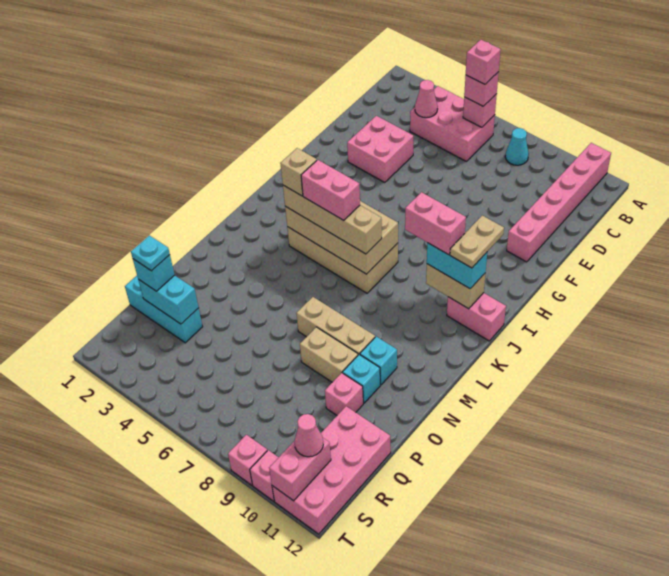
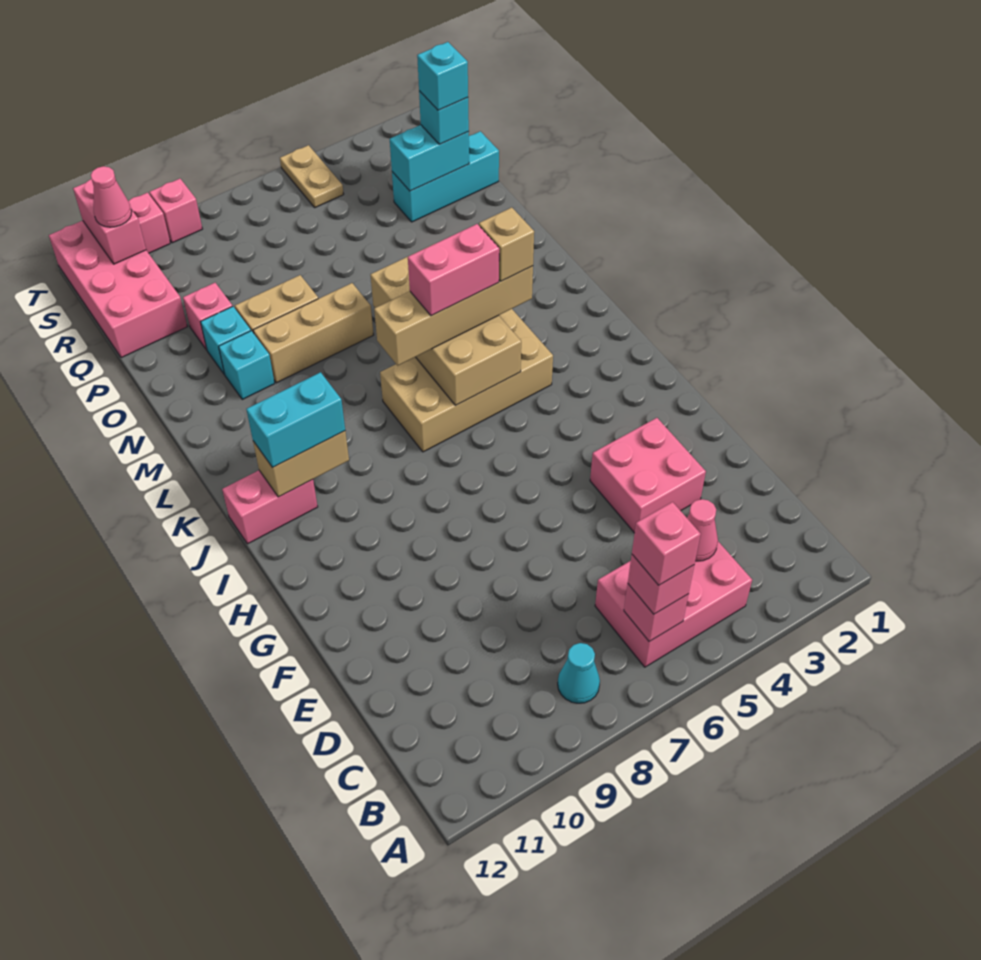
pink 1x6 brick [507,143,611,262] -> none
tan 1x2 plate [450,216,504,268] -> tan 1x2 plate moved to [280,145,344,207]
tan 2x4 brick [285,201,398,274] -> tan 2x4 brick turned to [371,257,521,406]
pink 1x2 brick [405,192,466,255] -> none
cyan 1x1 plate [131,235,170,271] -> cyan 1x1 brick [417,42,468,110]

